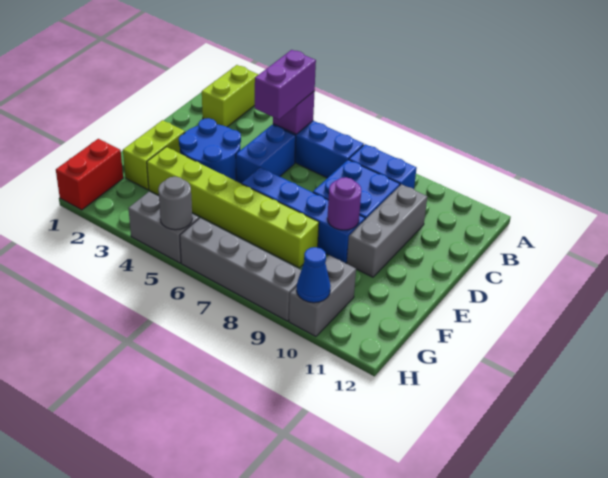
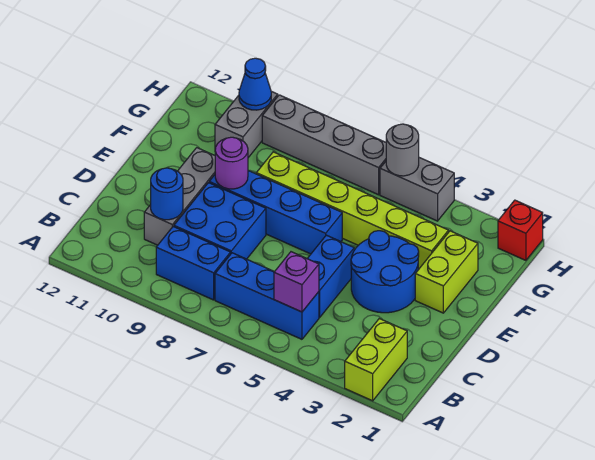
purple 1x2 brick [255,50,316,119] -> none
none -> blue 1x1 round brick [151,168,183,220]
red 1x2 brick [56,139,123,210] -> red 1x1 brick [498,200,543,260]

